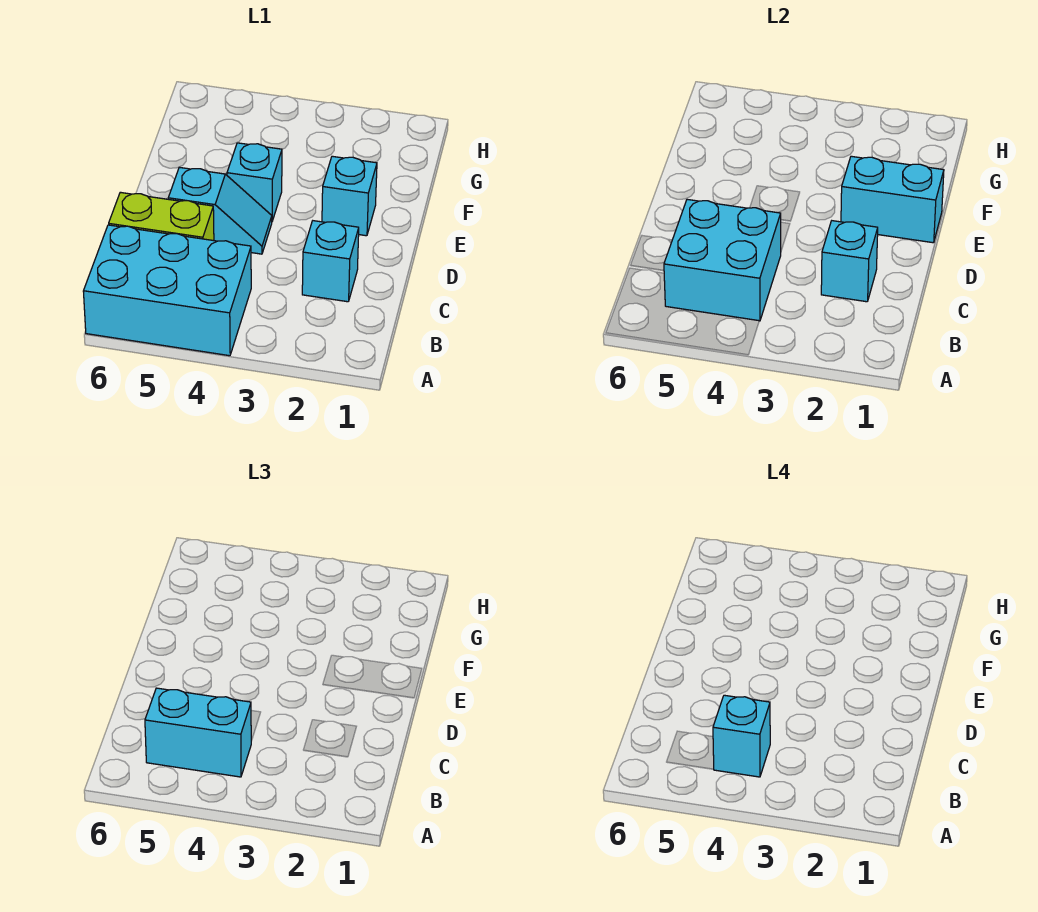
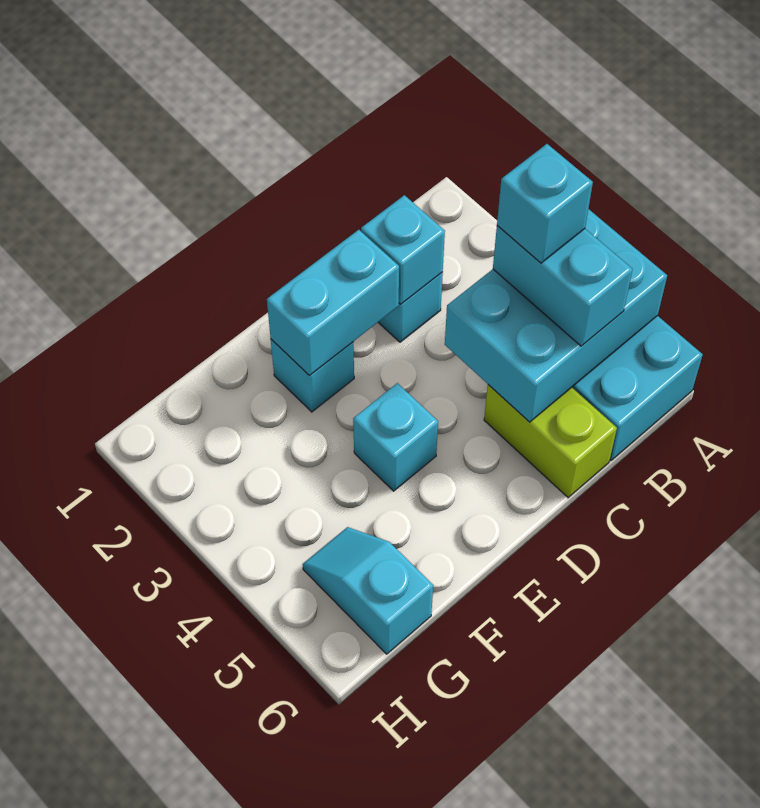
cyan 2x2 brick [664,199,781,321] -> cyan 2x3 brick [445,209,667,422]
cyan 1x2 slope [168,167,272,254] -> cyan 1x2 slope moved to [303,527,433,654]
cyan 1x2 brick [841,156,944,243] -> cyan 1x2 brick turned to [267,230,399,375]

